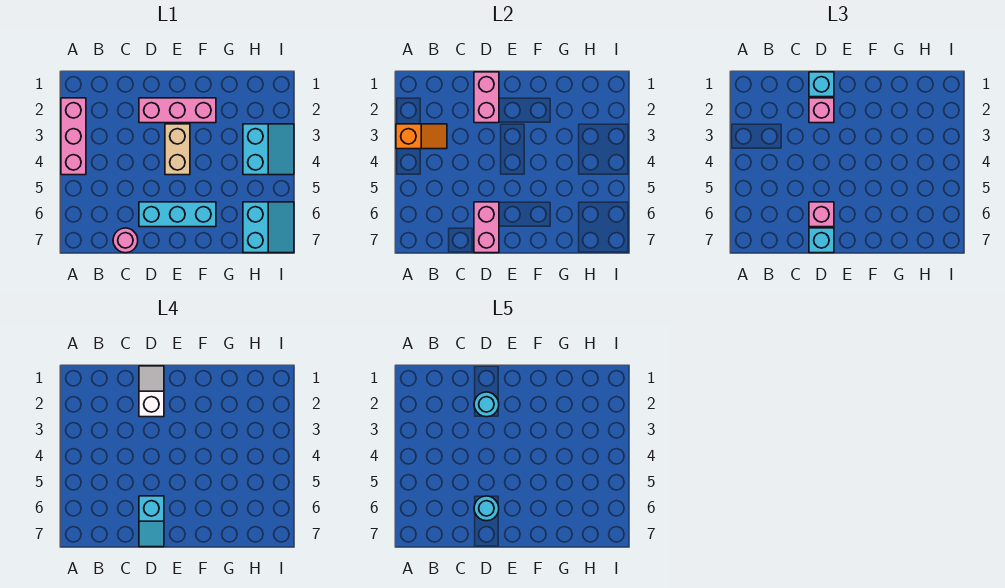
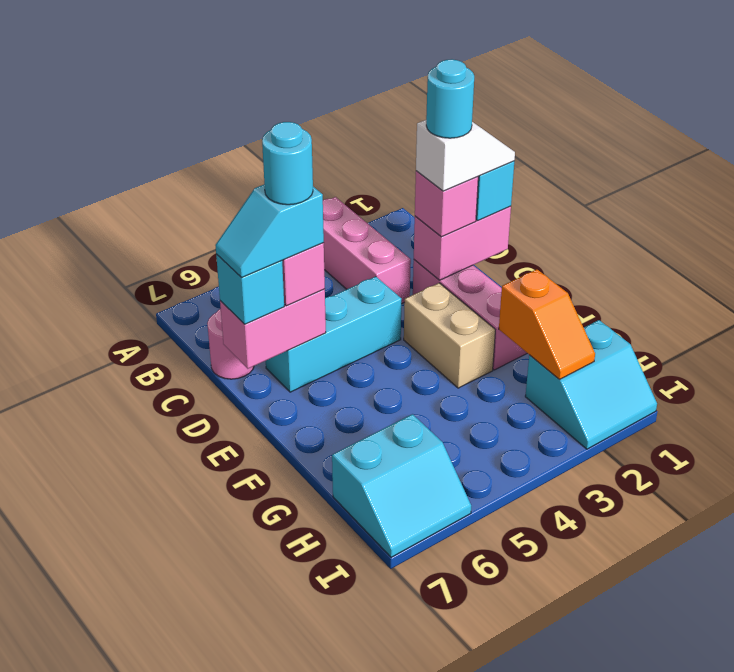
pink 1x3 brick [61,98,86,175] -> pink 1x3 brick turned to [323,197,411,304]
orange 1x2 slope [396,124,447,149] -> orange 1x2 slope moved to [499,269,595,379]
cyan 1x3 brick [139,202,216,227] -> cyan 1x3 brick turned to [266,277,401,392]
tan 1x2 brick [165,124,190,175] -> tan 1x2 brick turned to [404,283,495,388]
cyan 2x2 slope [243,124,294,175] -> cyan 2x2 slope moved to [525,320,657,449]

